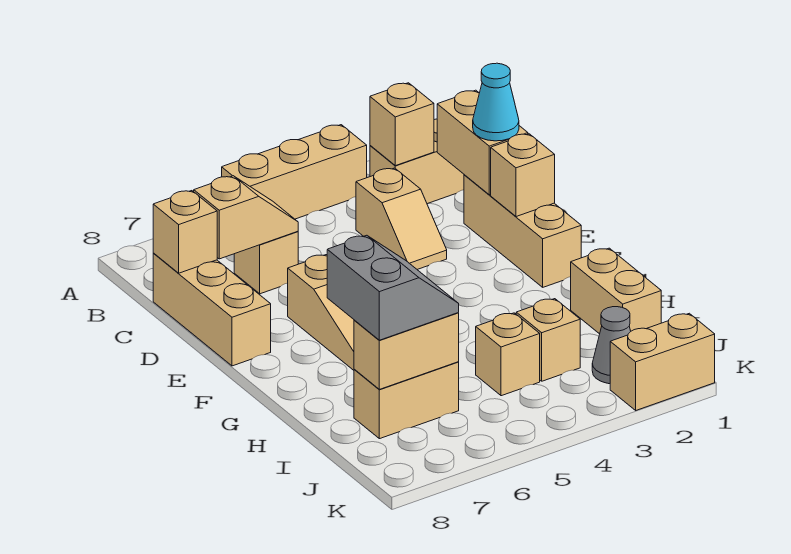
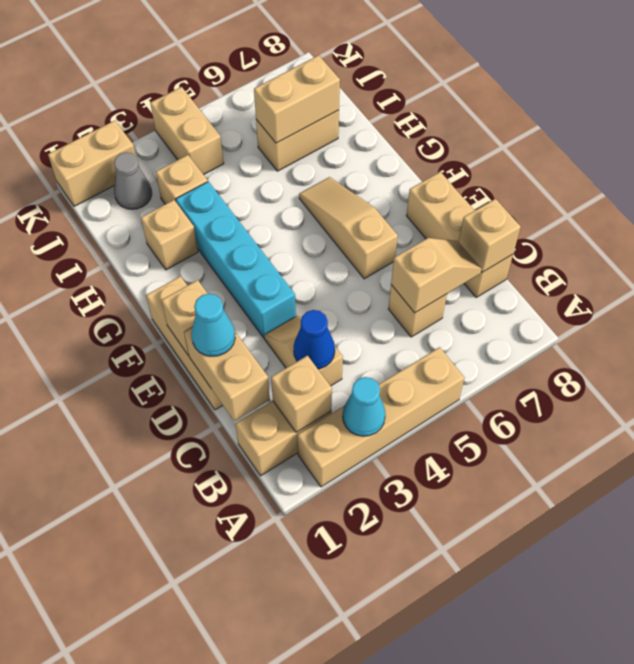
tan 1x3 brick [222,125,367,219] -> tan 1x4 brick [297,347,465,487]
none -> cyan 1x1 cone [343,377,385,436]
none -> blue 1x1 cone [294,310,335,369]
tan 1x2 slope [194,176,298,259] -> tan 1x2 slope turned to [391,238,481,313]
none -> cyan 1x4 brick [176,182,296,337]
tan 1x2 brick [571,248,661,334] -> tan 1x2 brick moved to [150,87,224,175]
grey 2x2 slope [327,235,459,340] -> none
tan 1x1 brick [476,313,540,396] -> tan 1x1 brick moved to [141,200,198,270]

